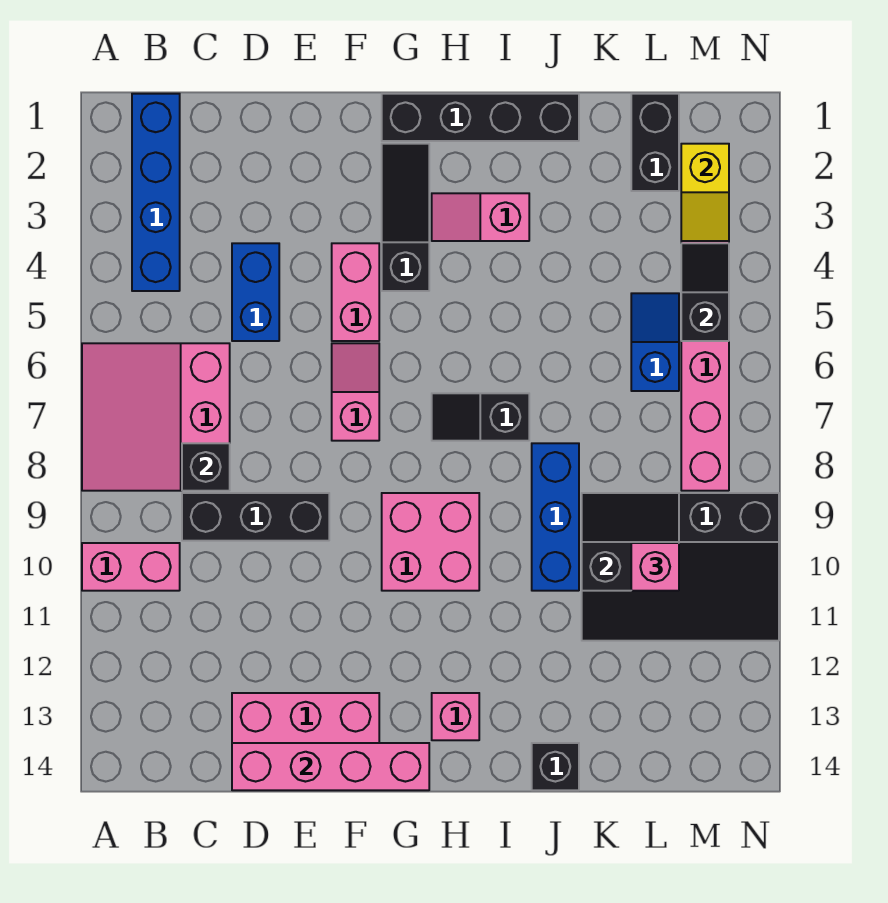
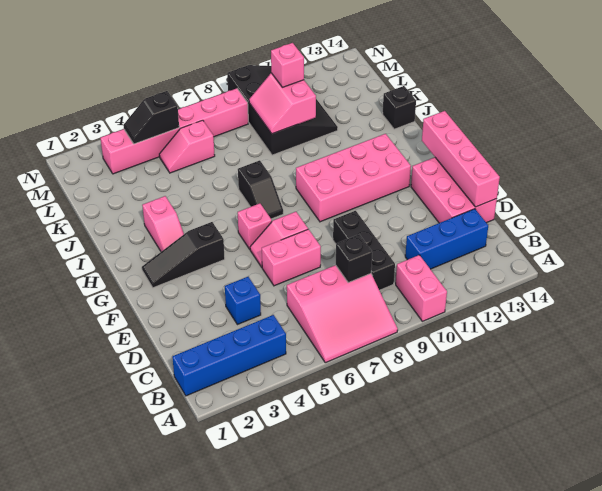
blue 1x2 brick [232,243,279,341] -> blue 1x1 brick [225,277,261,325]
pink 1x2 brick [332,243,379,341] -> pink 1x2 brick moved to [262,229,321,286]
black 1x4 brick [382,94,579,141] -> none
pink 2x2 brick [382,493,479,591] -> pink 2x4 brick [296,134,411,222]
pink 1x1 brick [432,693,479,740] -> pink 1x1 brick moved to [238,203,272,249]
blue 1x3 brick [532,443,579,591] -> blue 1x3 brick moved to [405,209,488,269]
black 2x2 slope [582,493,679,591] -> pink 2x2 slope [249,73,316,134]
black 1x2 brick [631,94,679,191] -> none
blue 1x2 slope [631,293,679,391] -> pink 1x2 slope [159,120,215,173]
yellow 1x2 slope [681,144,729,241] -> none

